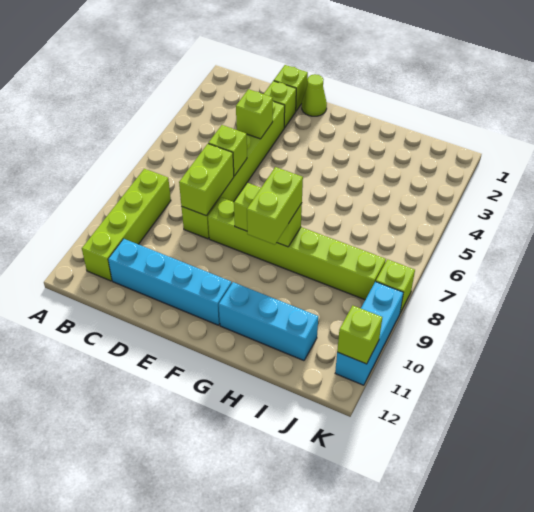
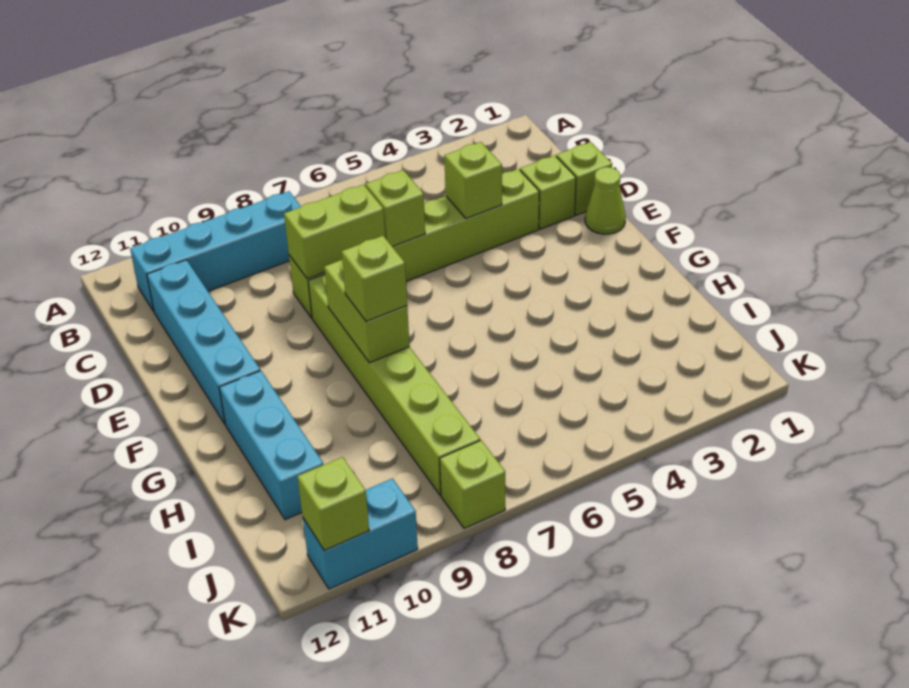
lime 1x4 brick [82,169,171,281] -> cyan 1x4 brick [130,191,301,311]
lime 1x2 brick [247,167,303,245] -> lime 1x1 brick [342,236,407,321]
cyan 1x3 brick [335,282,403,385] -> cyan 1x2 brick [303,479,418,589]

